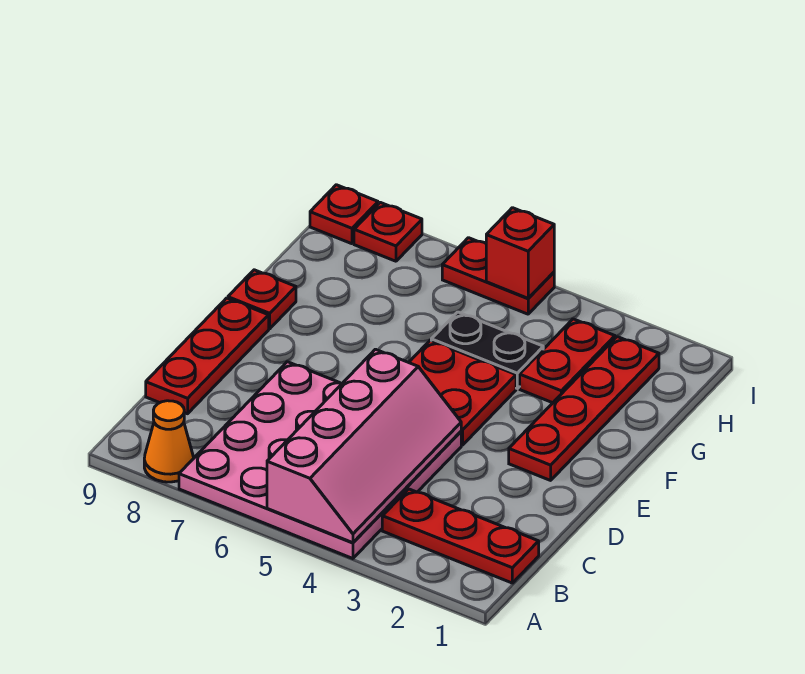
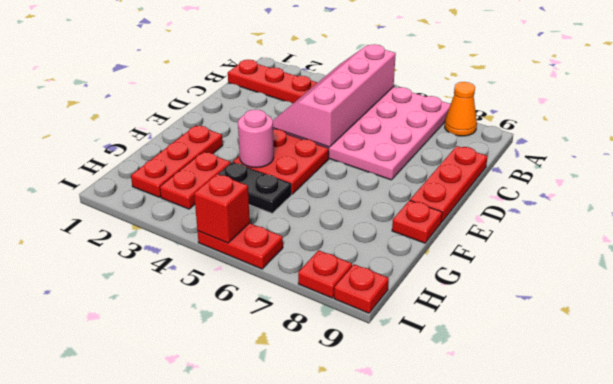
red 1x4 plate [509,337,659,480] -> red 1x3 plate [131,125,223,197]
none -> pink 1x1 round brick [238,109,274,168]

